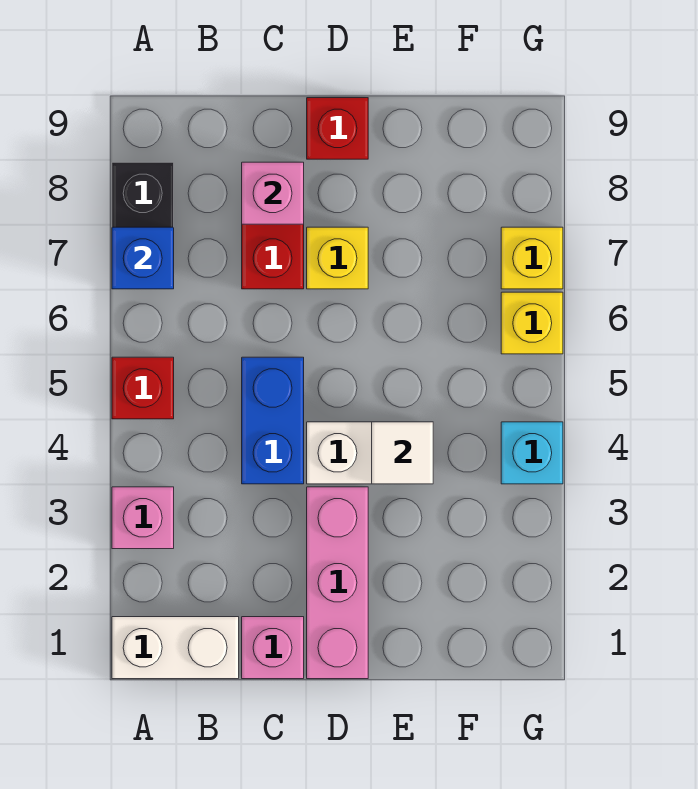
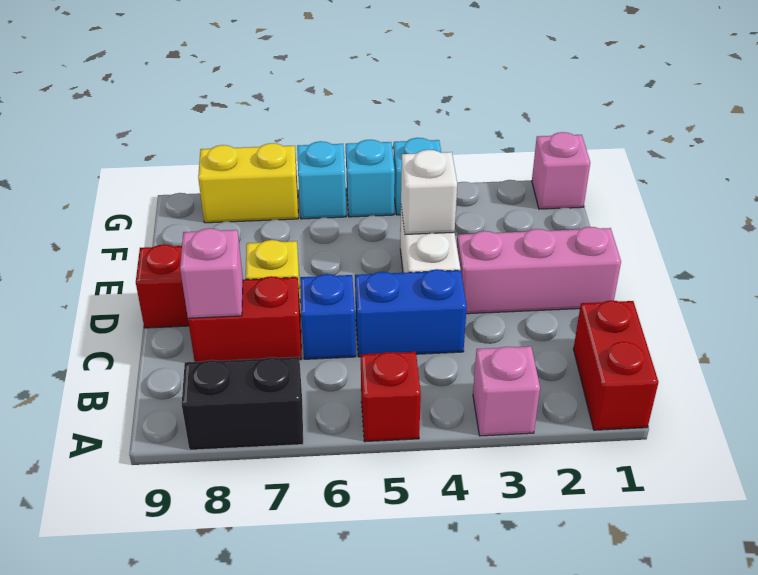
white 1x2 brick [112,617,239,679] -> red 1x2 brick [573,300,658,430]
blue 1x1 brick [112,227,174,289] -> blue 1x1 brick moved to [300,274,356,359]
pink 1x1 brick [242,617,304,679] -> pink 1x1 brick moved to [532,132,590,209]
white 1x1 tile [372,422,433,484] -> white 1x1 brick [401,150,457,234]
none -> cyan 1x1 brick [346,140,395,217]
yellow 1x1 brick [501,292,563,354] -> cyan 1x1 brick [297,141,346,219]
yellow 1x1 brick [501,227,563,289] -> yellow 1x2 brick [198,143,298,223]

